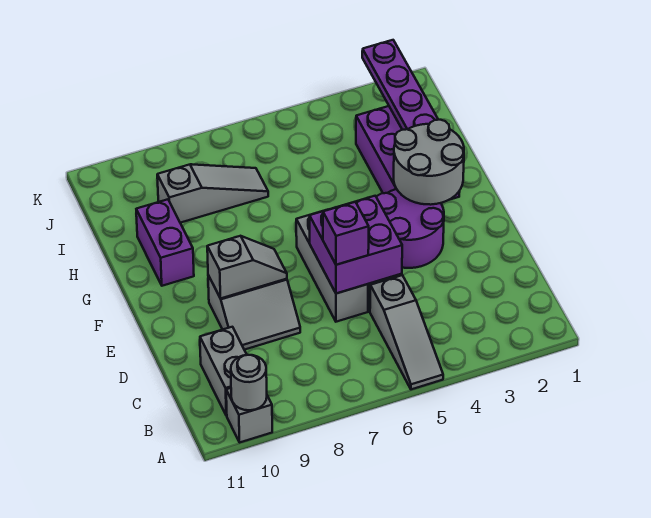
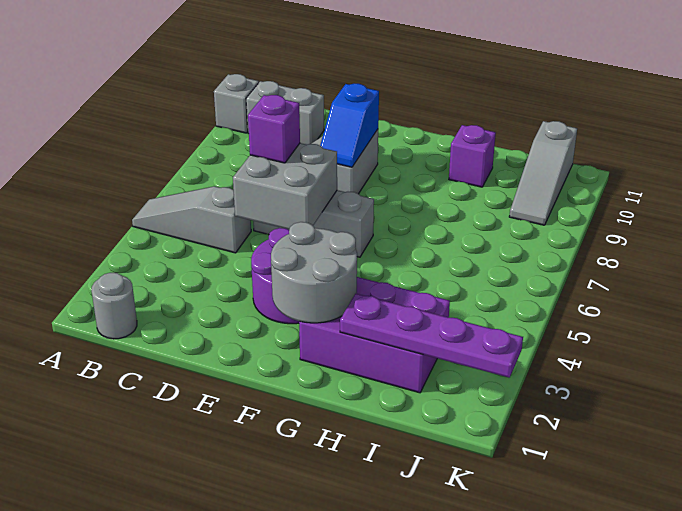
grey 1x1 round brick [231,355,267,410] -> grey 1x1 round brick moved to [91,273,137,339]
purple 2x2 brick [310,196,402,294] -> grey 2x2 brick [233,143,337,229]
grey 1x2 slope [207,236,287,299] -> blue 1x2 slope [320,84,379,167]
purple 1x2 brick [136,199,194,286] -> purple 1x1 brick [449,125,496,187]
grey 1x3 slope [157,164,268,223] -> grey 1x3 slope moved to [509,121,577,225]

